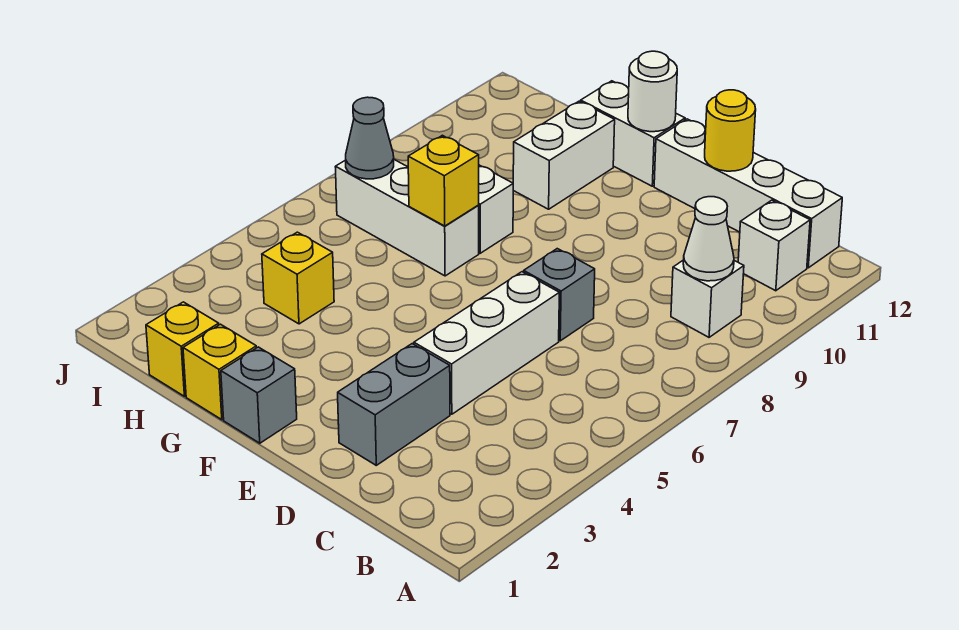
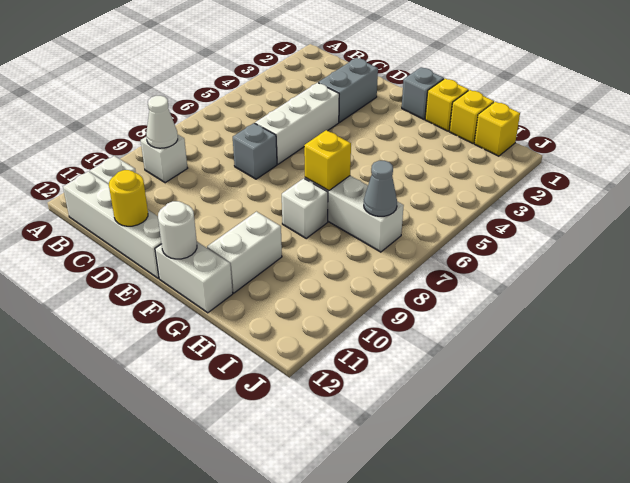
yellow 1x1 brick [262,232,334,324] -> yellow 1x1 brick moved to [474,102,520,156]

